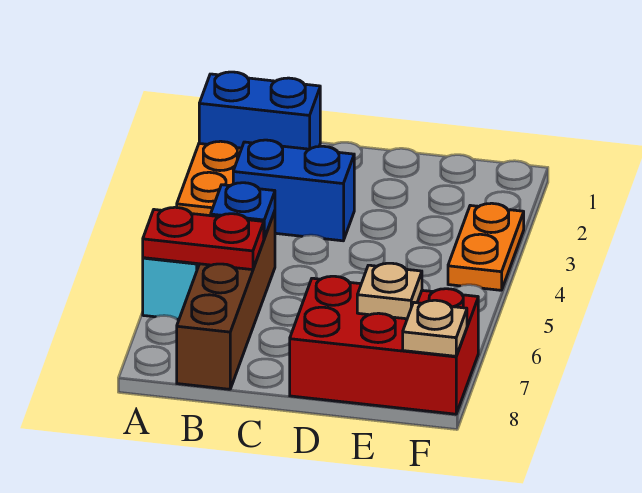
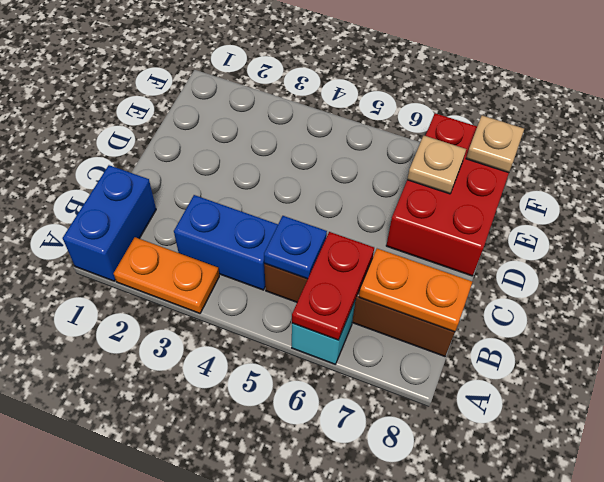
blue 1x2 brick [233,140,354,241] -> blue 1x2 brick turned to [174,195,278,290]
orange 1x2 plate [448,203,524,290] -> orange 1x2 plate moved to [359,249,472,332]

